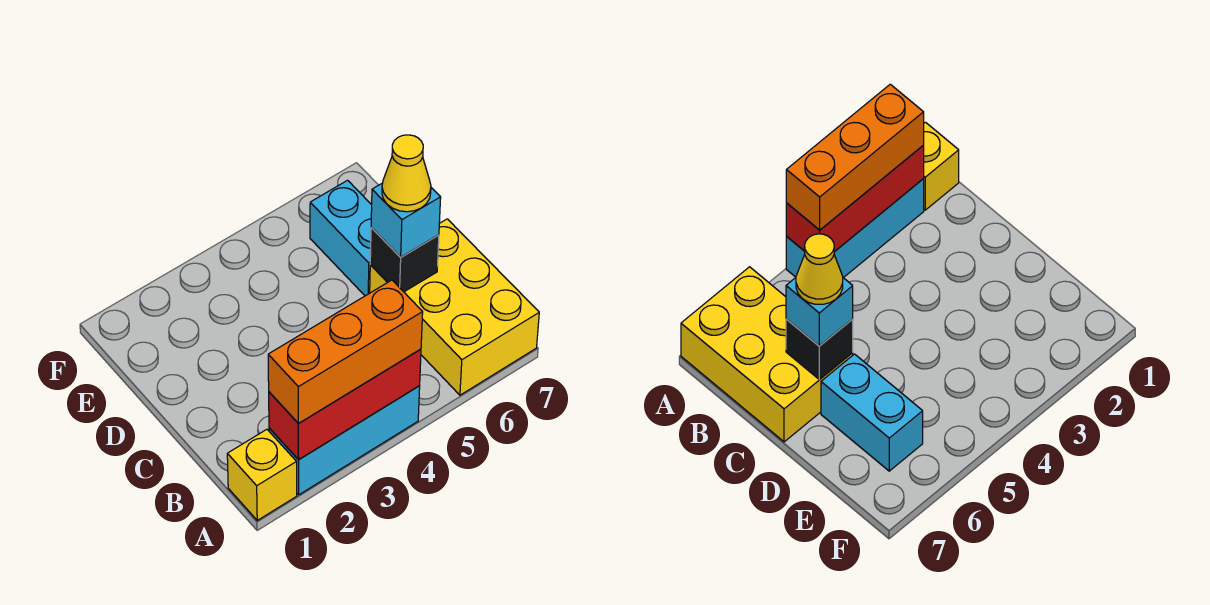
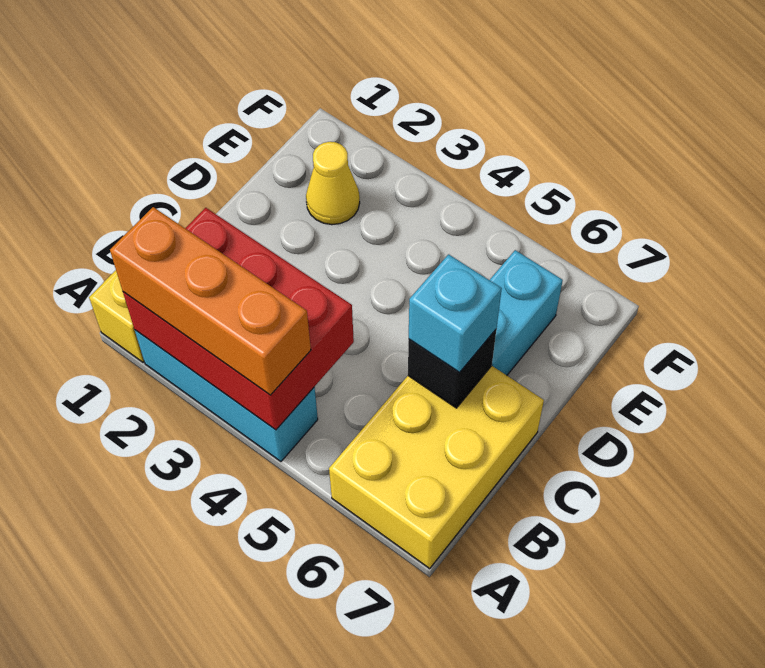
red 1x3 brick [269,349,421,460] -> red 2x3 brick [123,208,354,430]
yellow 1x1 cone [382,135,431,212] -> yellow 1x1 cone moved to [306,142,360,225]

